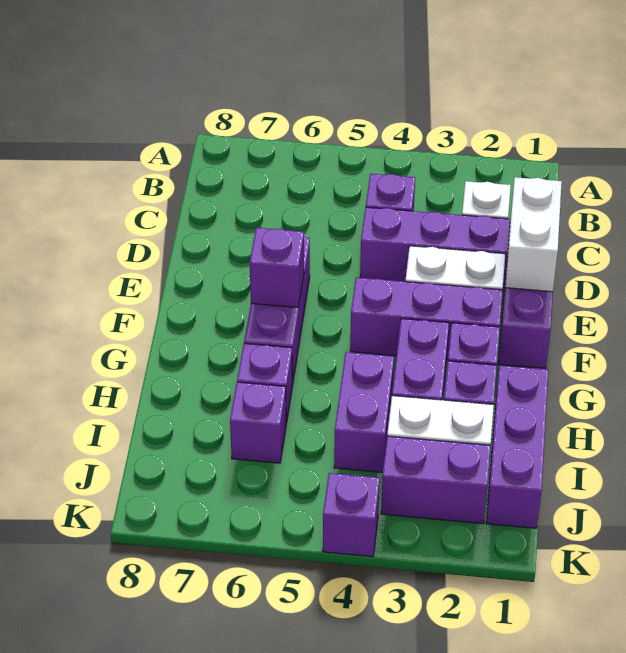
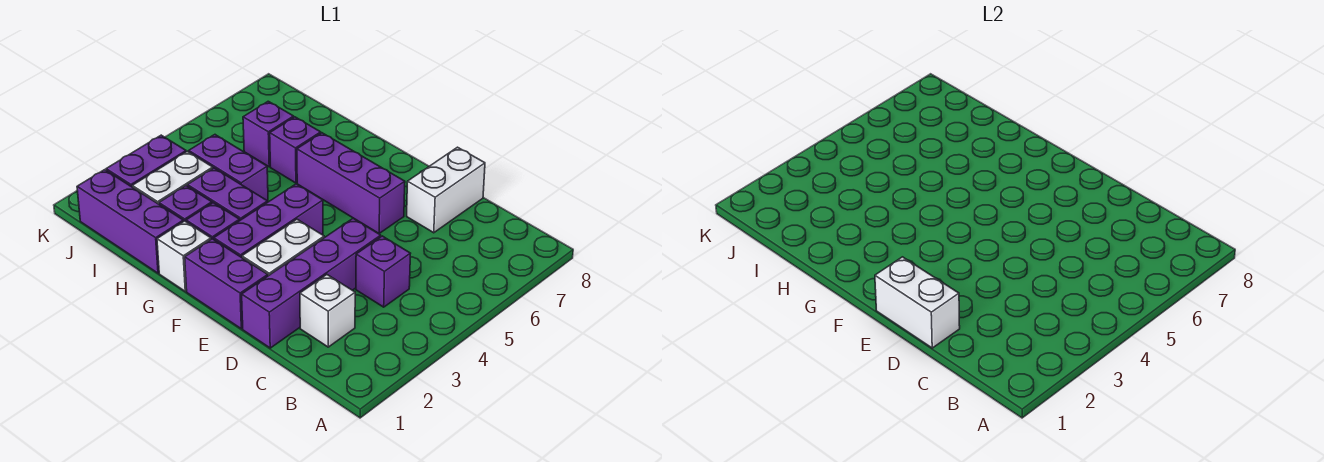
none -> white 1x2 brick [407,147,485,233]
purple 1x1 brick [250,228,304,307] -> none
none -> white 1x1 brick [157,221,211,291]
purple 1x1 brick [323,473,380,557] -> none

